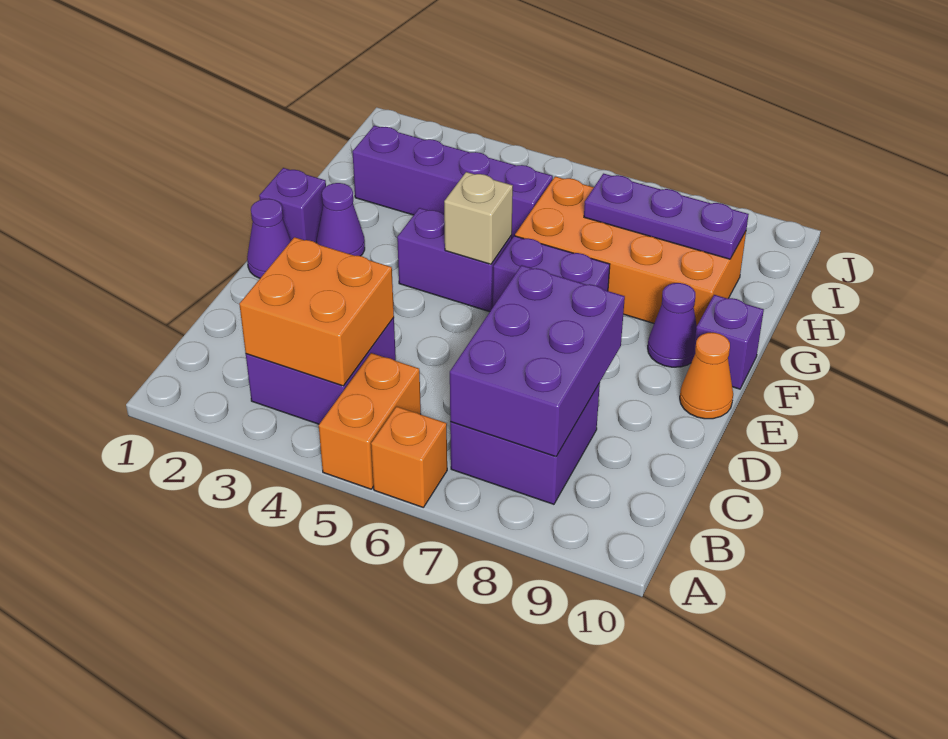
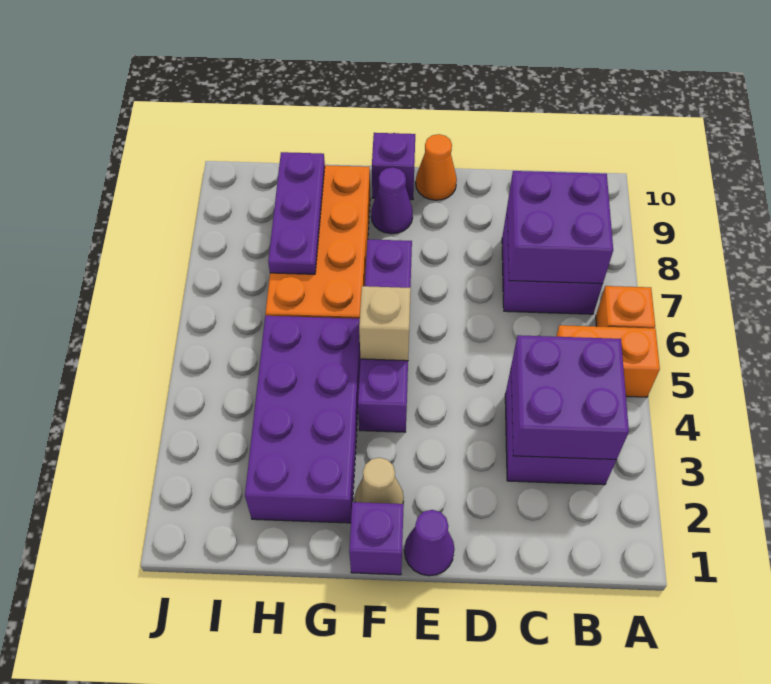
orange 2x2 brick [239,237,394,386] -> purple 2x2 brick [511,335,629,460]
purple 2x3 brick [450,265,625,457] -> purple 2x2 brick [507,171,613,284]
purple 1x1 cone [317,183,365,256] -> tan 1x1 cone [355,458,404,504]
purple 1x4 brick [352,126,553,238] -> purple 2x4 brick [245,316,361,523]

